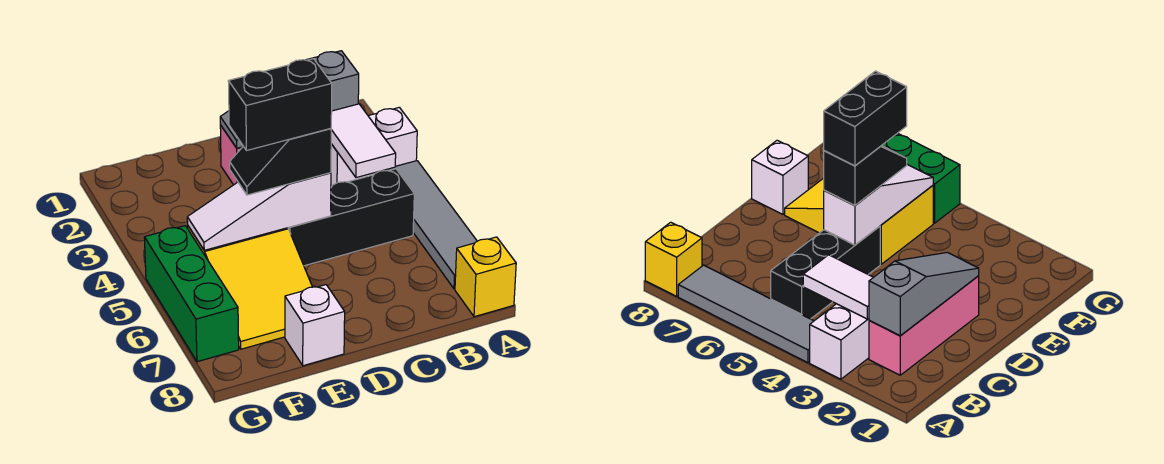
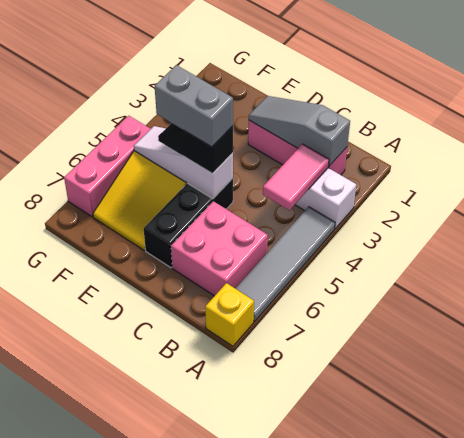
white 1x2 tile [331,104,396,178] -> pink 1x2 tile [263,144,329,210]
black 1x3 brick [288,169,414,266] -> black 1x3 brick turned to [144,178,233,268]
none -> pink 2x2 brick [171,201,268,296]
black 1x2 brick [228,59,332,151] -> grey 1x2 brick [155,65,233,147]
white 1x1 brick [285,285,345,366] -> none
green 1x3 brick [144,226,239,362] -> pink 1x3 brick [64,116,150,217]

